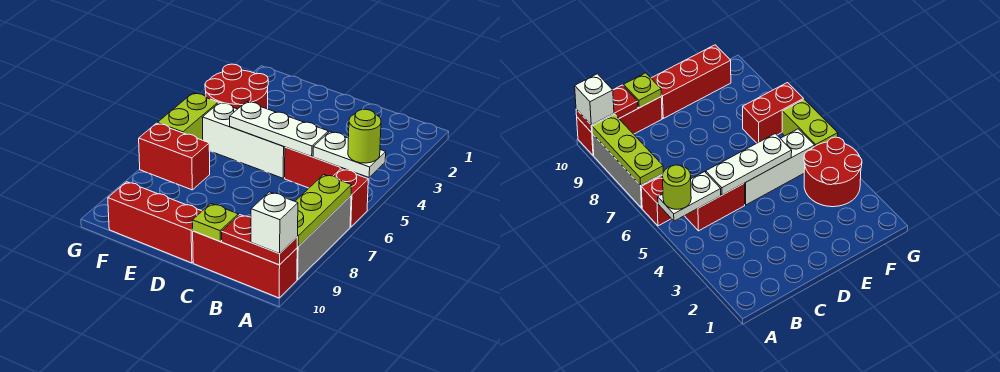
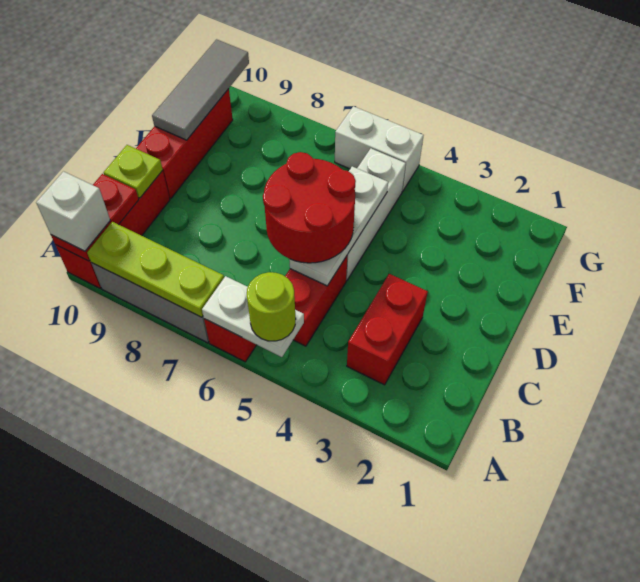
white 1x2 plate [313,132,386,177] -> white 1x2 plate turned to [202,276,304,357]
none -> grey 1x3 tile [152,39,249,140]
red 2x2 round brick [205,64,268,109] -> red 2x2 round brick moved to [263,152,356,263]
red 1x2 brick [139,123,210,190] -> red 1x2 brick moved to [347,274,428,385]
lime 1x2 brick [157,93,218,140] -> white 1x2 brick [335,106,424,191]

